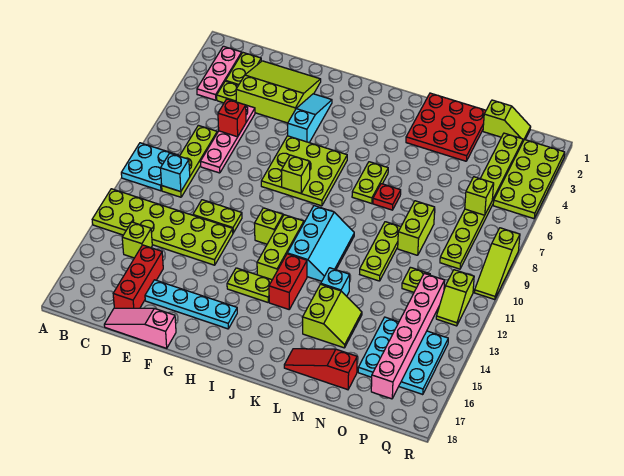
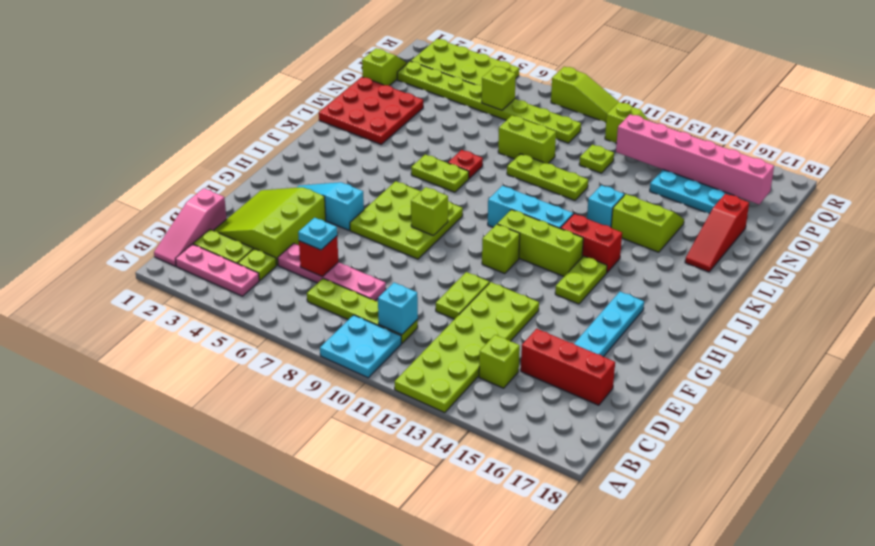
none -> cyan 1x1 plate [298,218,337,250]
pink 1x3 slope [104,308,176,348] -> pink 1x3 slope moved to [154,188,227,266]

